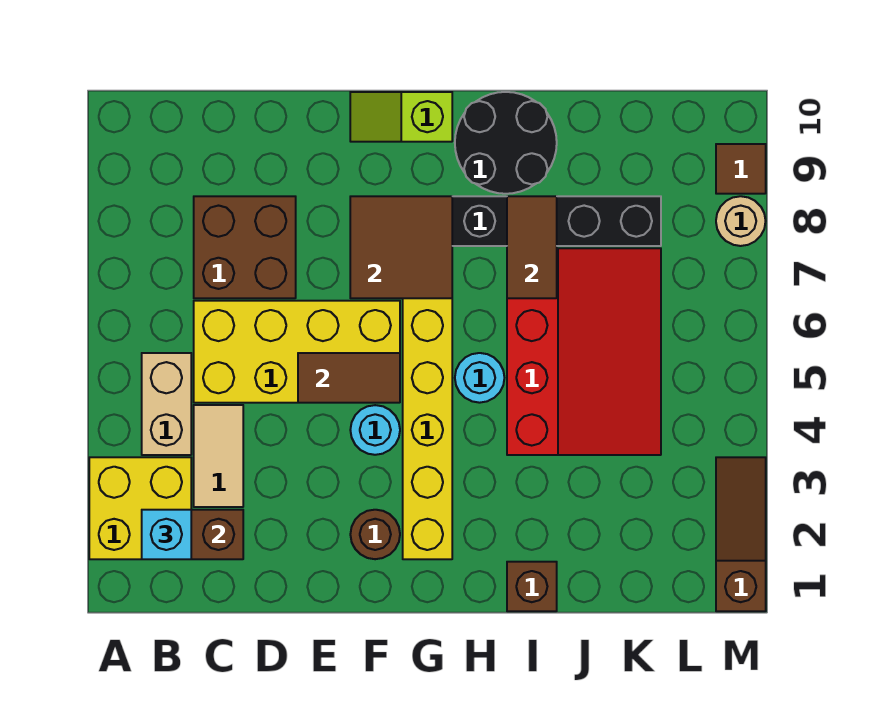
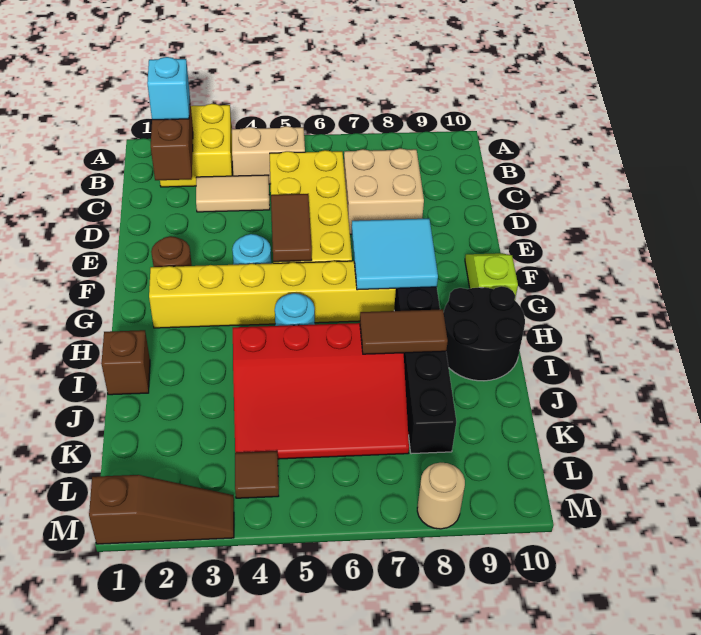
brown 2x2 brick [194,196,296,298] -> tan 2x2 brick [344,148,424,234]
brown 2x2 tile [350,196,452,298] -> cyan 2x2 tile [352,219,438,290]
brown 1x1 tile [716,144,766,194] -> brown 1x1 tile moved to [235,451,279,498]

